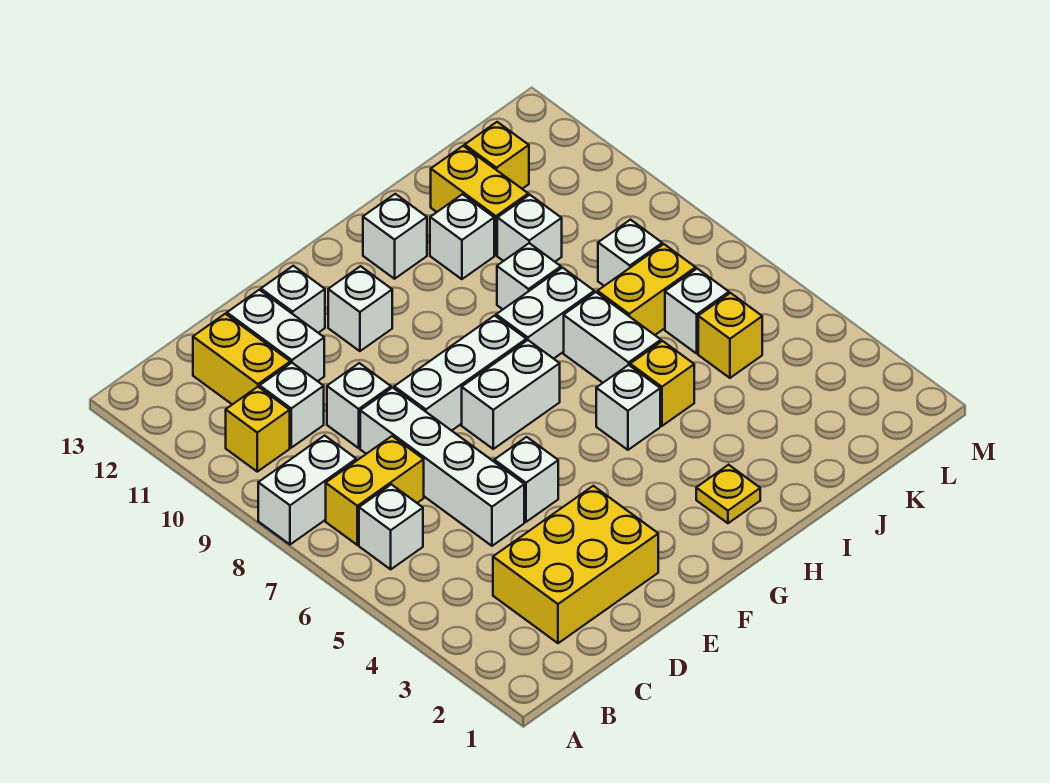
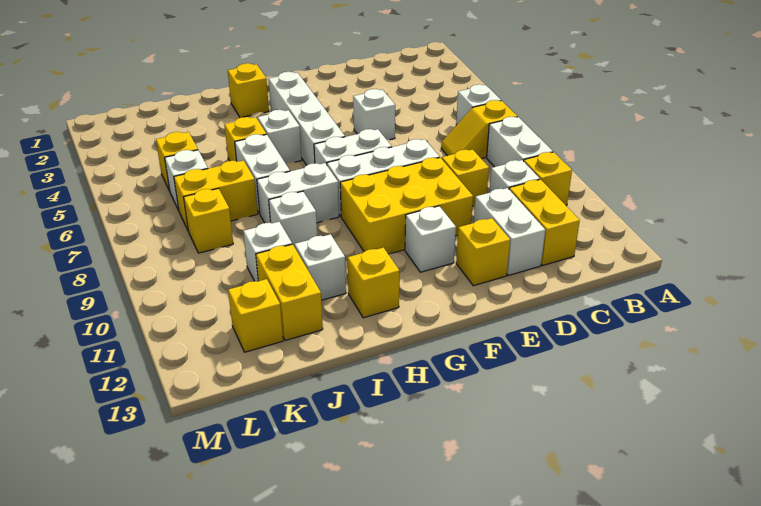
white 1x2 brick [258,436,356,544] -> white 1x2 brick turned to [487,117,553,167]
yellow 1x2 brick [326,436,424,545] -> yellow 1x2 slope [441,100,517,159]
yellow 2x3 brick [493,486,658,643] -> yellow 2x3 brick moved to [340,158,473,254]
white 1x4 brick [360,388,524,546] -> white 1x4 brick moved to [268,72,345,165]
white 1x1 brick [327,363,391,448] -> yellow 1x1 brick [442,150,489,206]
white 1x1 brick [261,266,325,333] -> yellow 1x1 brick [456,218,510,286]
yellow 1x1 plate [696,465,760,523] -> yellow 1x1 brick [228,63,269,118]
white 1x1 brick [363,194,427,279] -> yellow 1x1 brick [348,248,399,318]
white 1x1 brick [598,220,662,286] -> yellow 1x1 brick [184,188,233,253]

